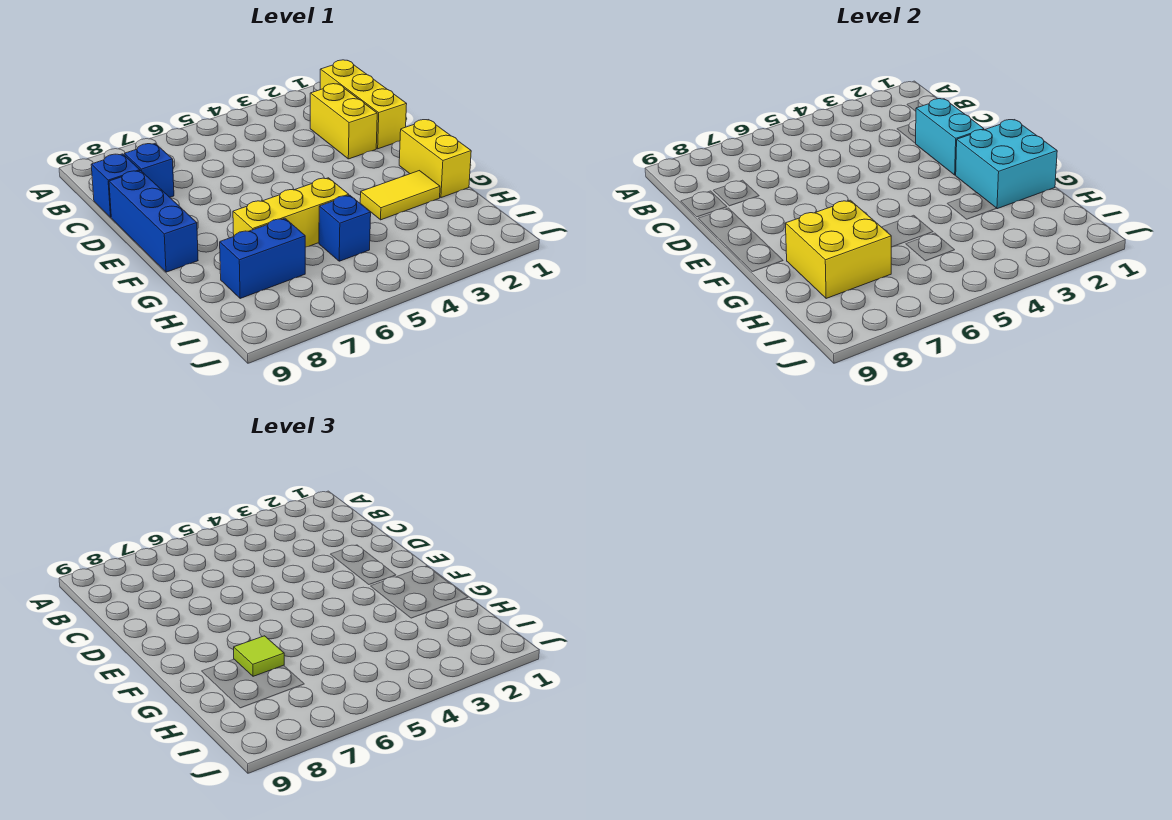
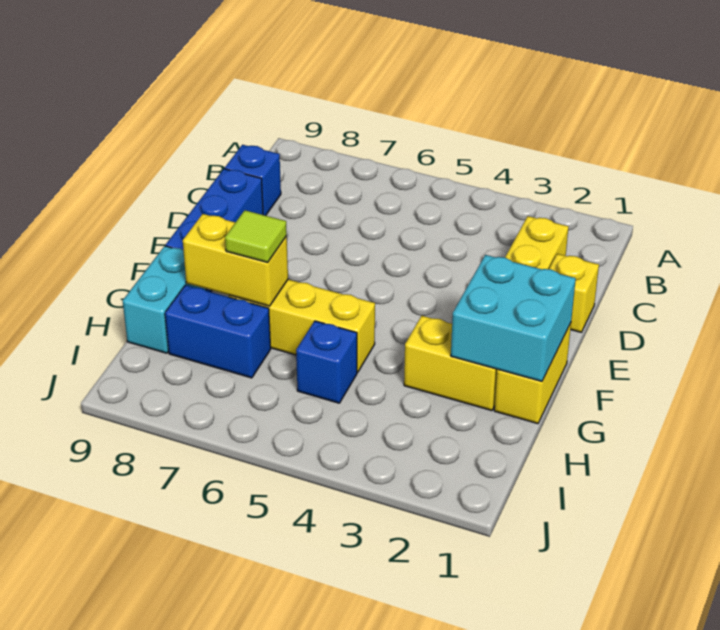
yellow 1x3 brick [320,60,407,149] -> yellow 1x1 brick [549,254,599,332]
blue 1x1 brick [124,144,174,197] -> none
cyan 1x2 brick [915,99,984,175] -> cyan 1x2 brick moved to [123,246,206,353]
yellow 1x2 tile [360,171,440,220] -> yellow 1x2 brick [404,316,497,411]
yellow 2x2 brick [785,200,891,299] -> yellow 1x2 brick [183,214,288,306]

